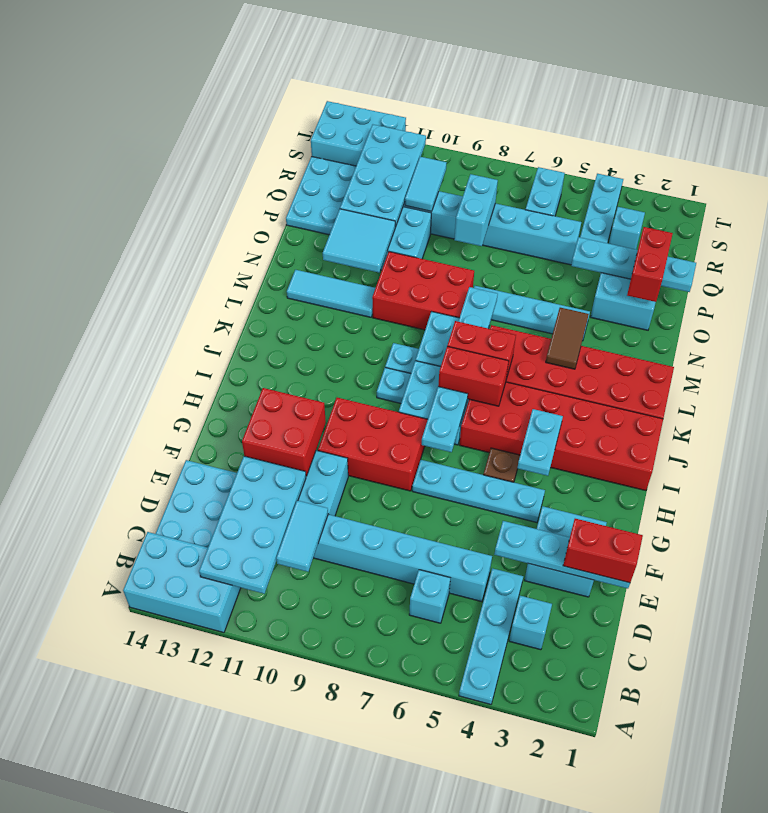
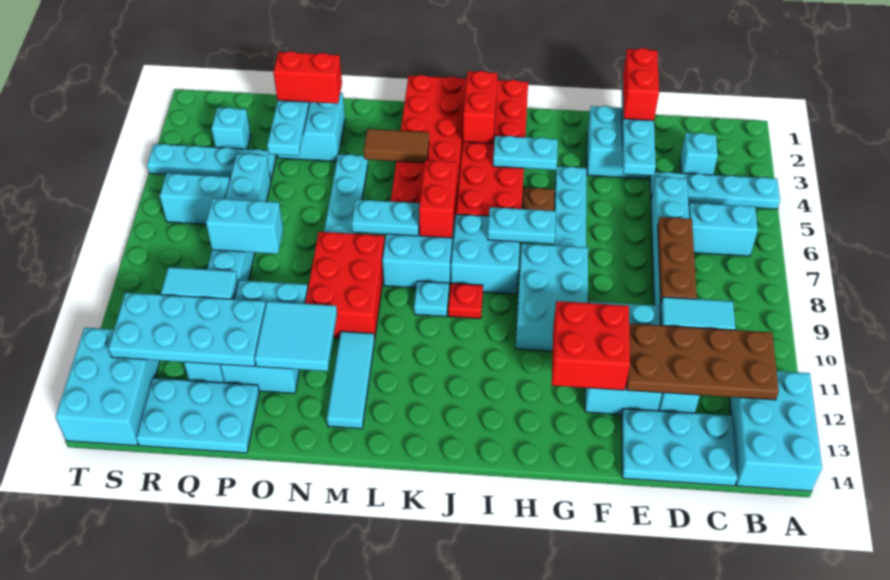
cyan 2x4 plate [199,456,306,594] -> brown 2x4 plate [626,324,779,400]
cyan 1x1 brick [409,570,450,623] -> cyan 1x2 brick [689,203,758,256]
none -> brown 1x3 plate [658,217,697,302]
red 2x3 brick [318,398,428,491] -> cyan 2x3 brick [515,244,588,351]
red 1x2 brick [438,346,509,406] -> red 1x2 brick moved to [463,71,497,143]
cyan 1x1 plate [377,368,411,403] -> red 1x1 plate [448,283,483,319]

